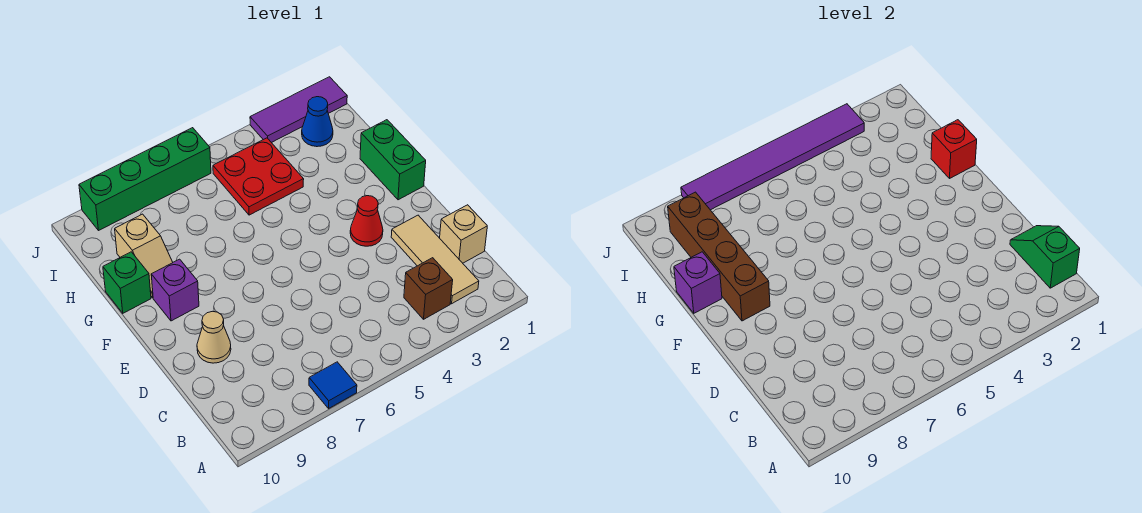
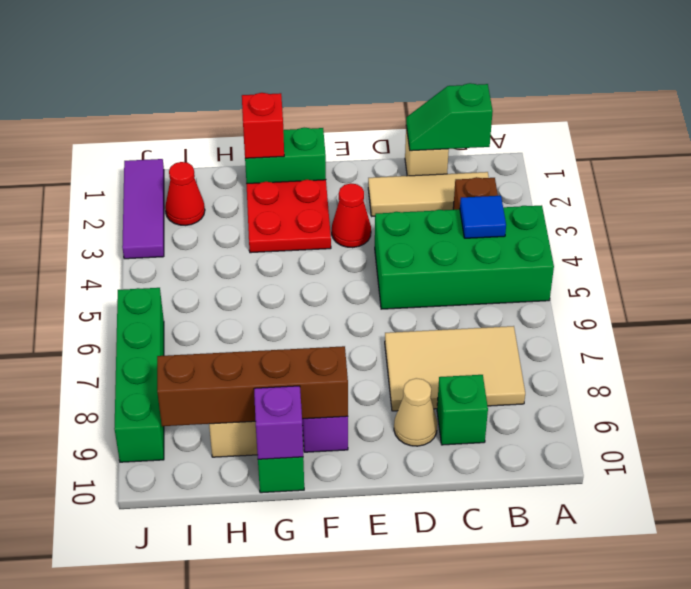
none -> green 2x4 brick [375,205,554,309]
blue 1x1 tile [309,362,357,408] -> blue 1x1 tile moved to [460,196,506,238]
none -> tan 2x3 tile [385,326,525,411]
none -> green 1x1 brick [437,375,488,445]
red 2x2 plate [213,138,304,215] -> red 2x2 plate moved to [247,180,331,253]
blue 1x1 cone [302,97,333,147] -> red 1x1 cone [165,162,205,225]
purple 1x6 tile [681,104,864,210] -> none

